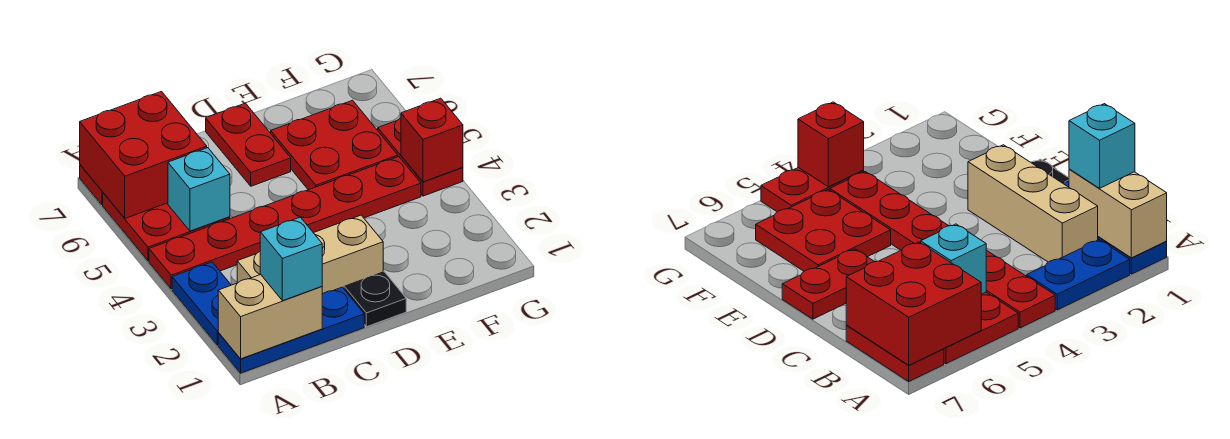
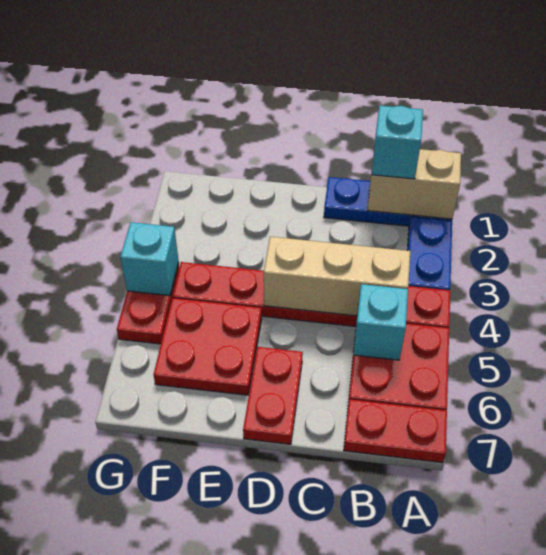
red 2x2 brick [80,92,207,218] -> none
tan 1x3 brick [237,215,383,294] -> tan 1x3 brick moved to [264,237,410,316]
black 1x1 plate [344,272,406,327] -> none
red 1x1 brick [401,98,463,182] -> cyan 1x1 brick [120,222,179,296]

